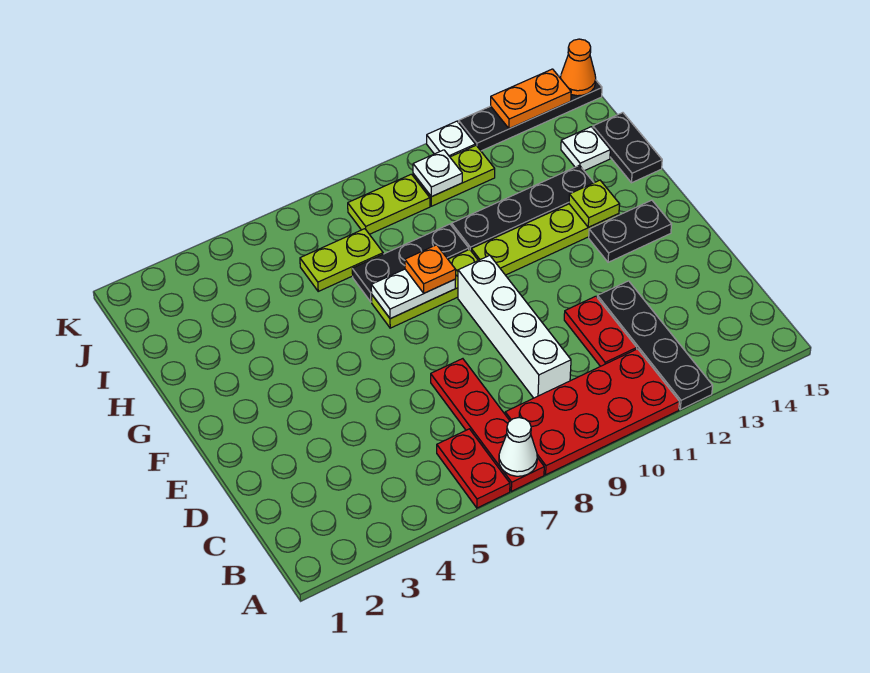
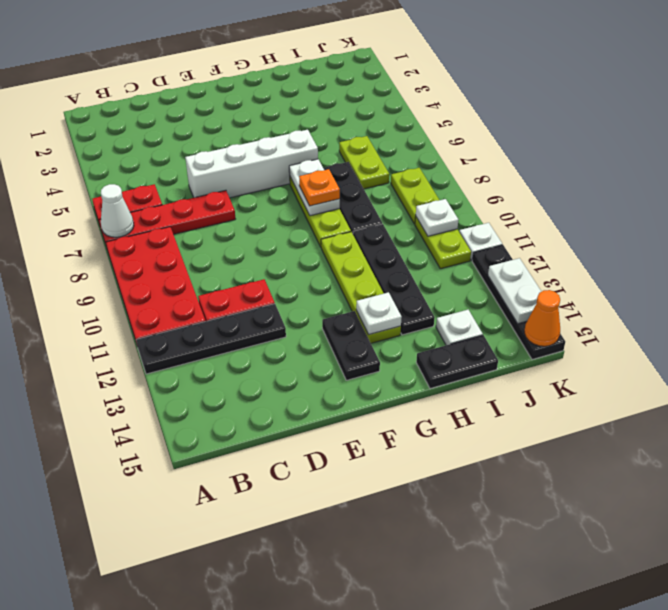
white 1x4 brick [458,255,571,398] -> white 1x4 brick moved to [185,130,318,198]
lime 1x1 plate [569,180,620,227] -> white 1x1 plate [356,292,402,335]
orange 1x2 plate [491,69,571,129] -> white 1x2 plate [488,258,542,324]

